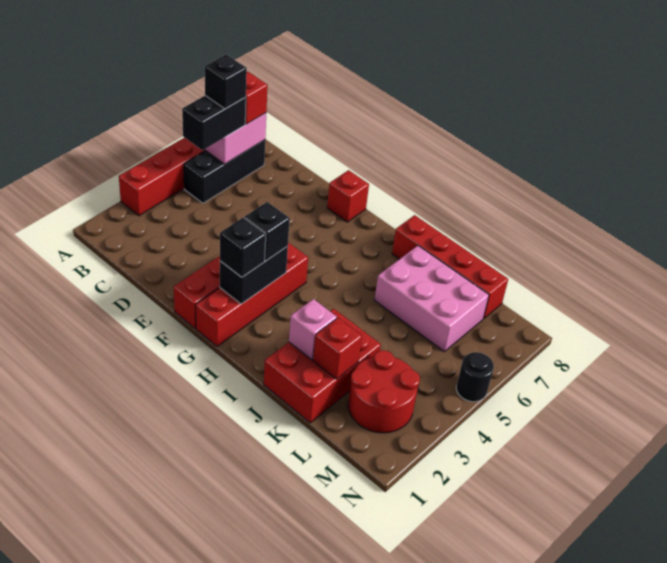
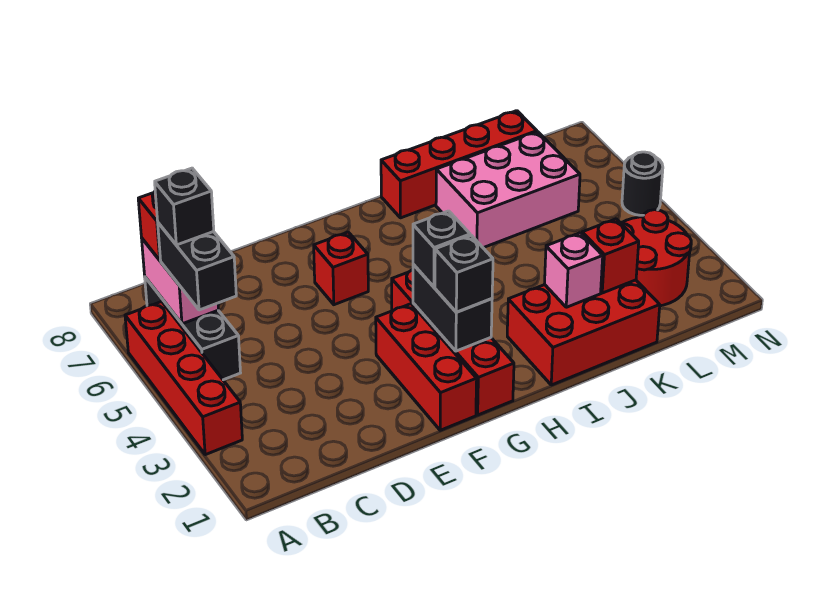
red 1x1 brick [327,170,369,222] -> red 1x1 brick moved to [314,232,368,305]
red 2x3 brick [264,309,381,423] -> red 2x3 brick turned to [507,280,660,385]

